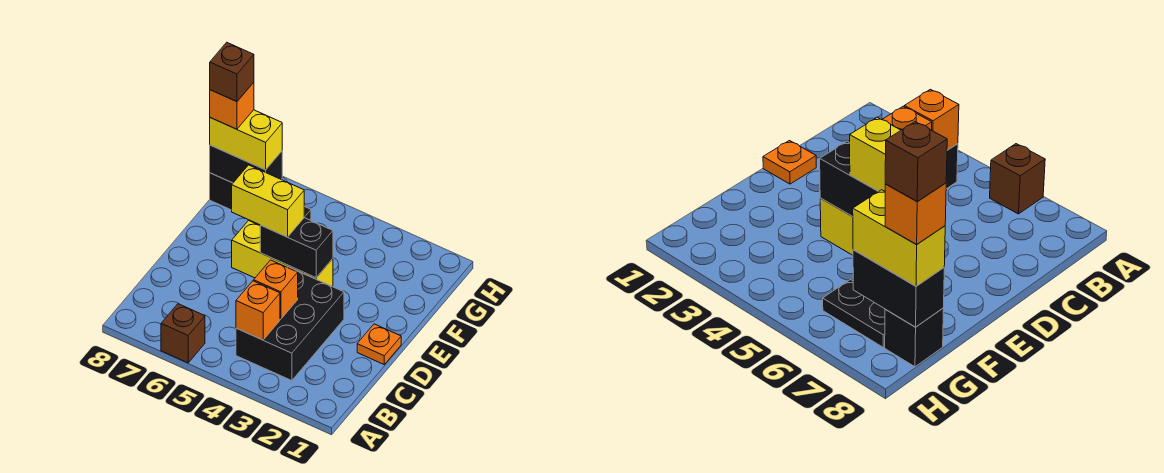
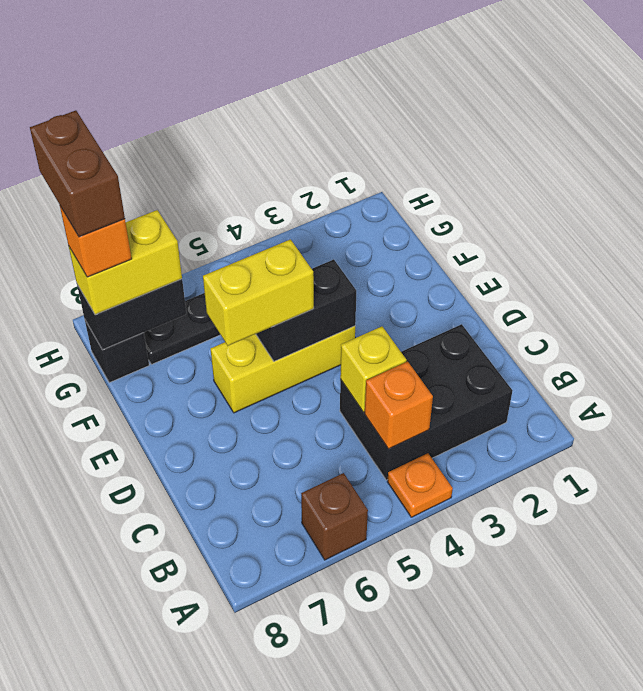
black 2x3 brick [236,267,344,381] -> black 2x3 brick turned to [340,324,512,480]
orange 1x1 brick [254,260,298,319] -> yellow 1x1 brick [340,326,407,412]
orange 1x1 plate [357,324,401,364] -> orange 1x1 plate moved to [387,453,453,517]
brown 1x1 brick [210,42,254,102] -> brown 1x2 brick [30,110,125,237]

